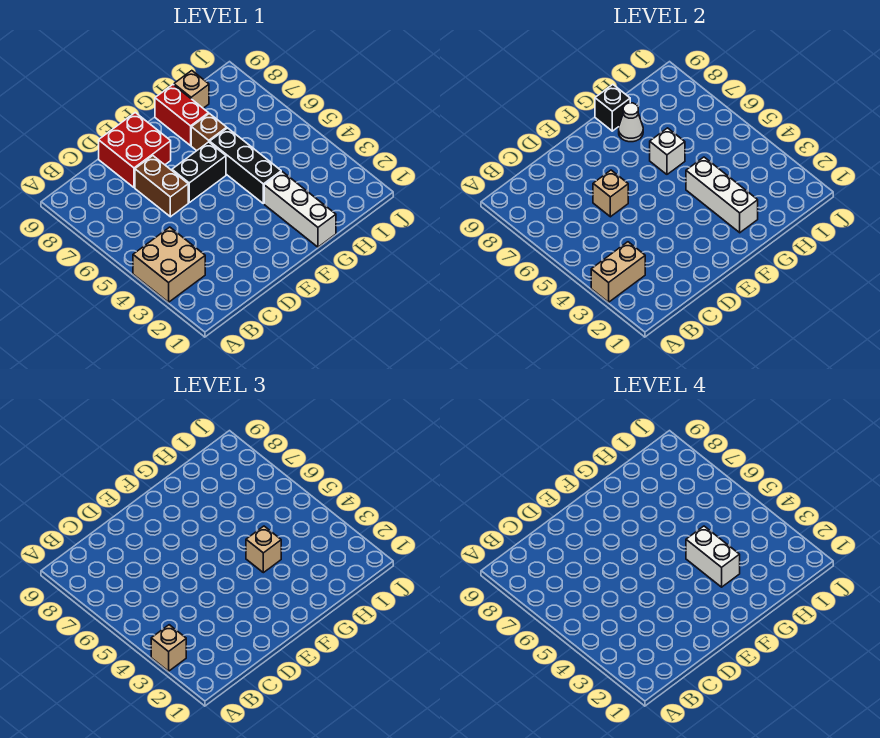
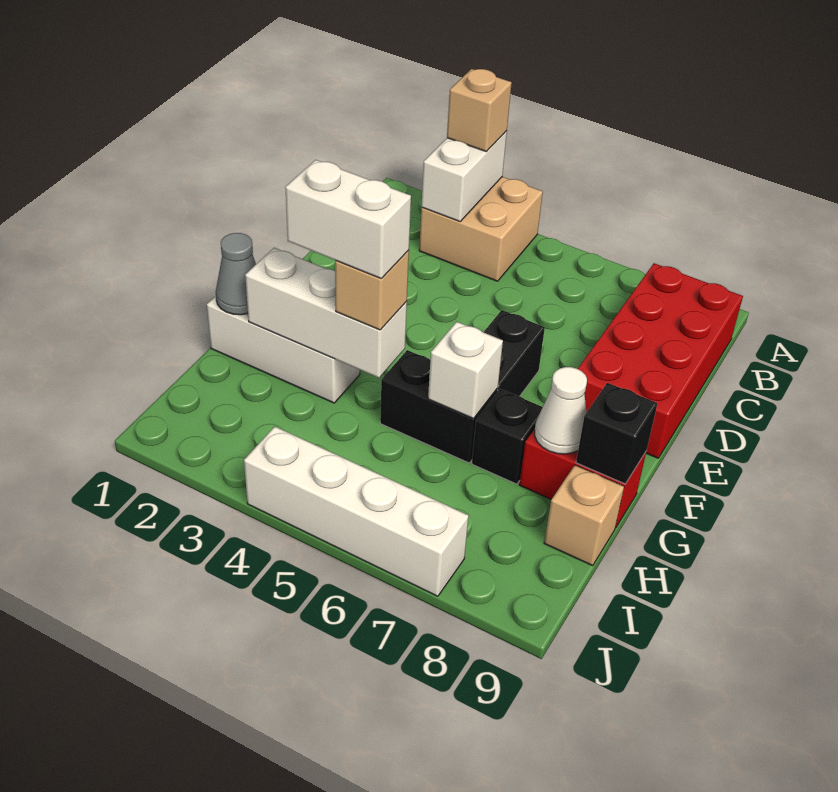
tan 1x2 brick [591,242,645,302] -> white 1x2 brick [421,131,507,221]
brown 1x2 brick [135,156,188,217] -> none
tan 1x1 brick [593,170,628,217] -> none
red 2x2 brick [99,113,171,188] -> red 2x4 brick [578,263,743,458]
none -> grey 1x1 cone [216,233,256,315]
black 1x3 brick [210,128,281,204] -> black 1x2 brick [380,350,498,463]
brown 1x1 brick [191,113,227,151] -> black 1x1 brick [472,389,543,484]
none -> white 1x4 brick [244,427,469,596]

